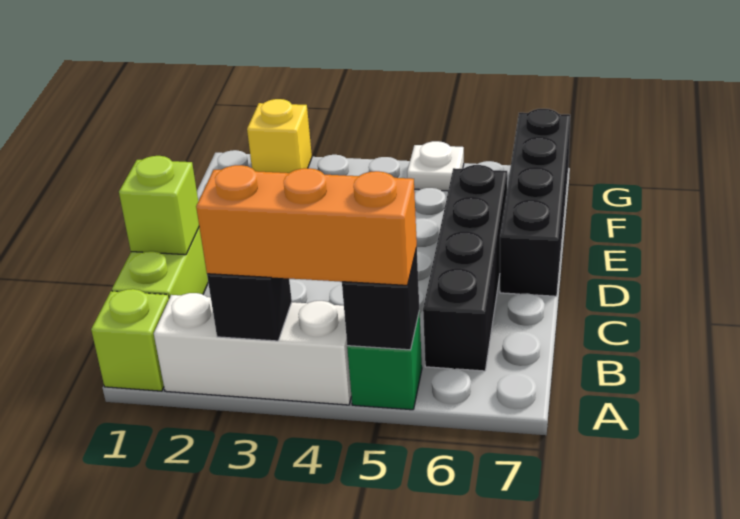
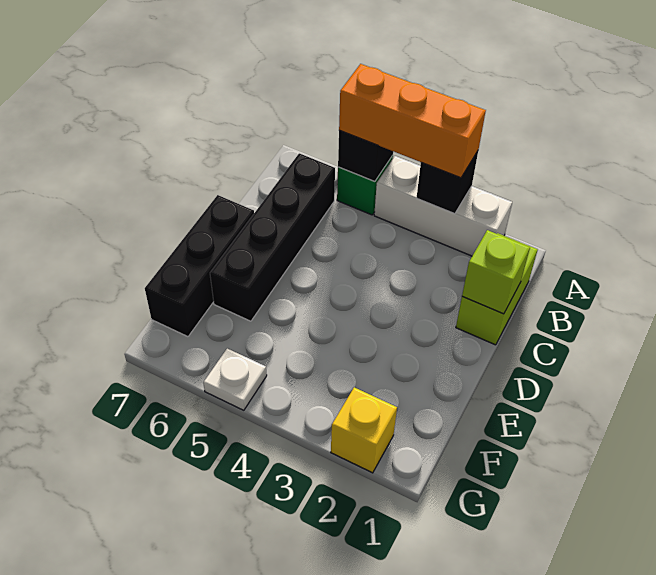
lime 1x1 brick [91,289,169,391] -> none
black 1x4 brick [500,109,570,296] -> black 1x3 brick [145,195,254,337]

